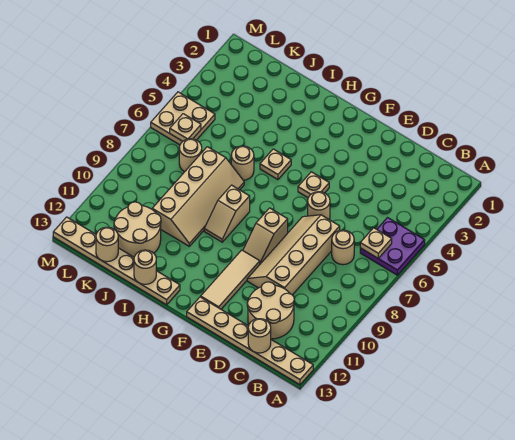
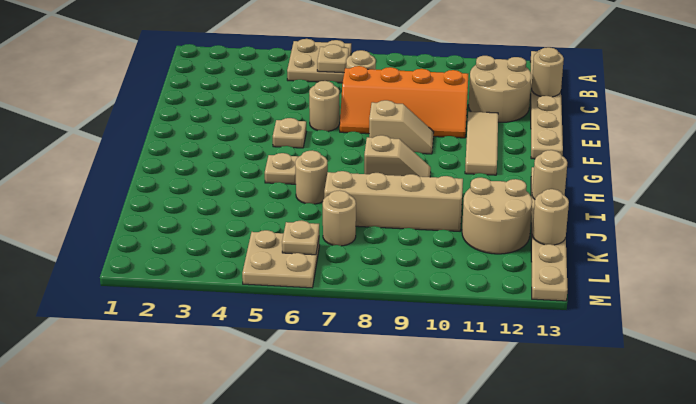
purple 2x2 plate [360,218,425,275] -> tan 2x2 plate [287,39,351,83]
tan 2x4 slope [247,215,340,295] -> orange 2x4 slope [340,66,468,138]
tan 1x3 tile [201,250,260,309] -> tan 1x3 tile turned to [465,112,498,175]

